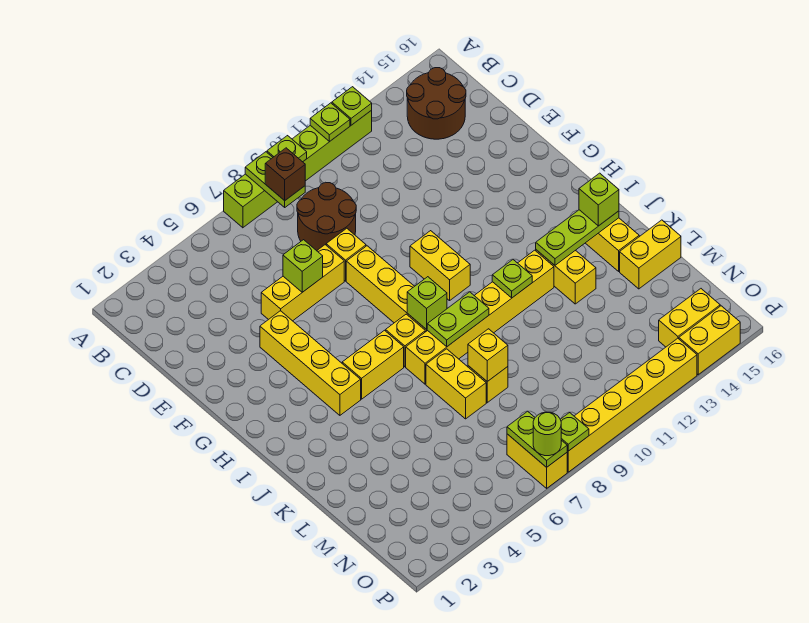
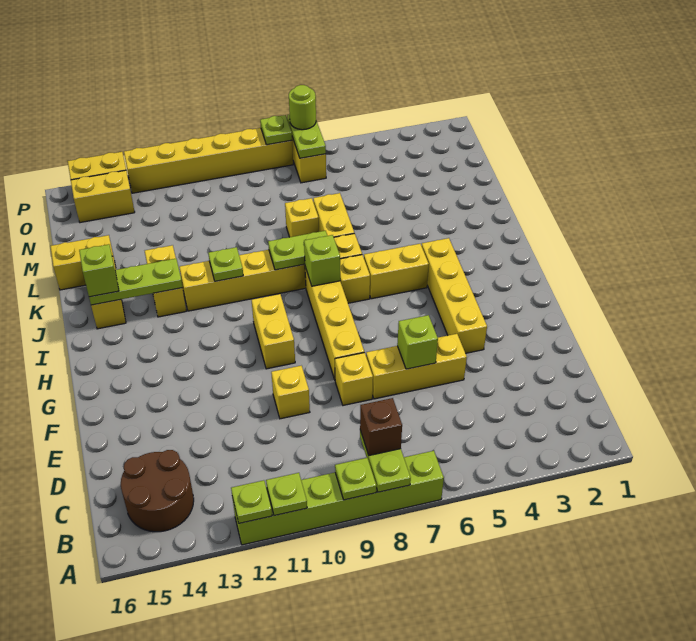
brown 2x2 round brick [297,182,356,251] -> none
yellow 1x1 brick [468,329,508,382] -> yellow 1x1 brick moved to [271,366,310,419]

